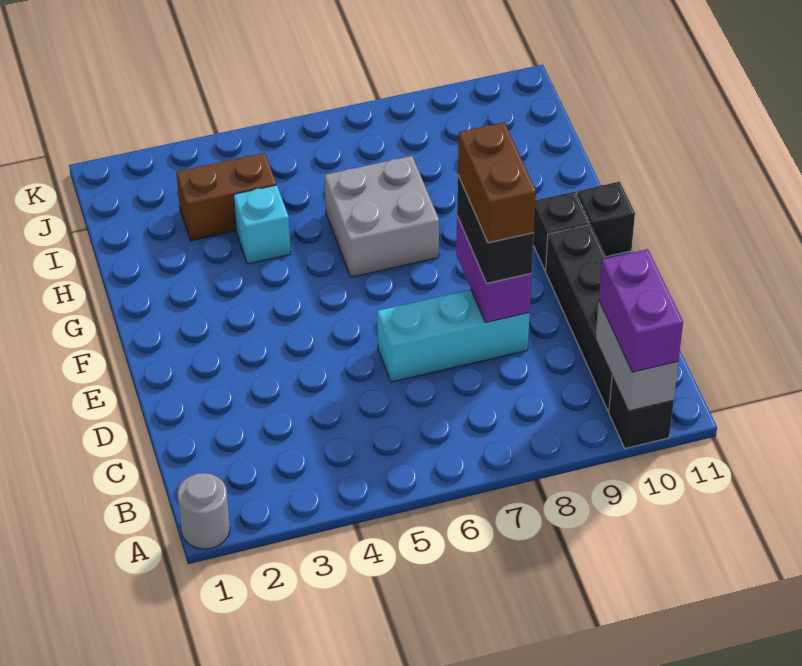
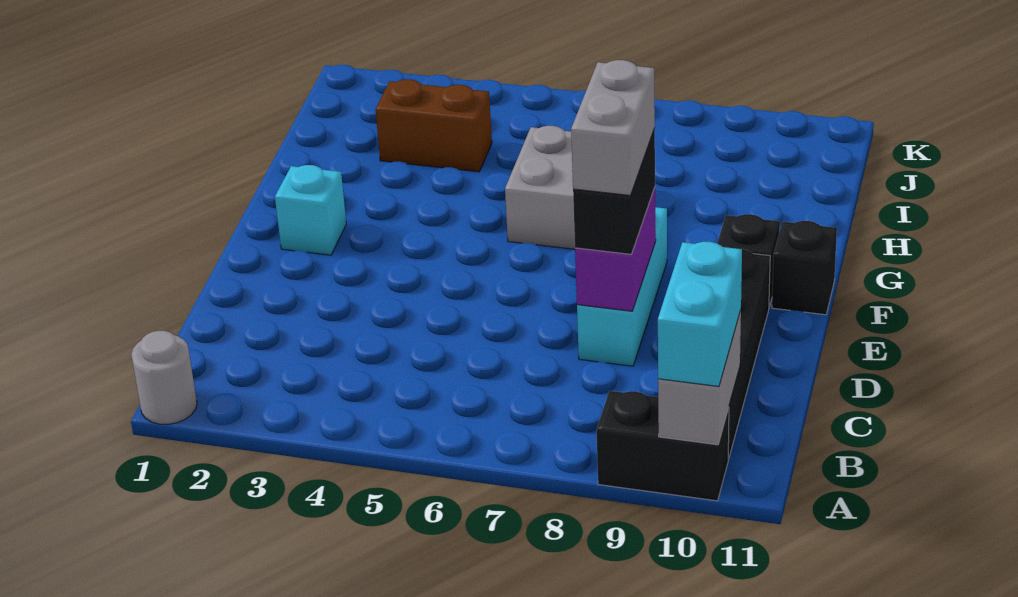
black 1x1 brick [609,377,674,448] -> black 1x2 brick [597,391,729,501]
purple 1x2 brick [599,249,683,372] -> cyan 1x2 brick [658,242,742,387]
cyan 1x3 brick [377,289,530,382] -> cyan 1x3 brick turned to [577,207,667,366]
brown 1x2 brick [458,122,536,243] -> grey 1x2 brick [571,60,655,196]
cyan 1x1 brick [234,185,290,264] -> cyan 1x1 brick moved to [275,165,346,255]

